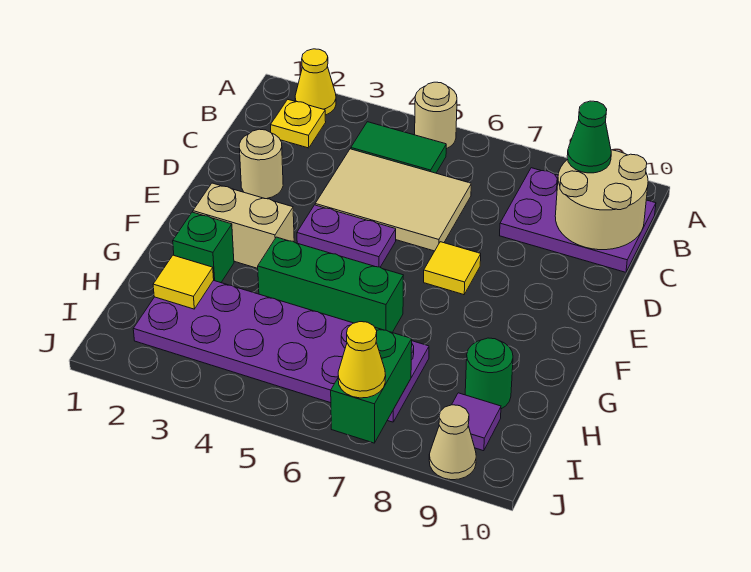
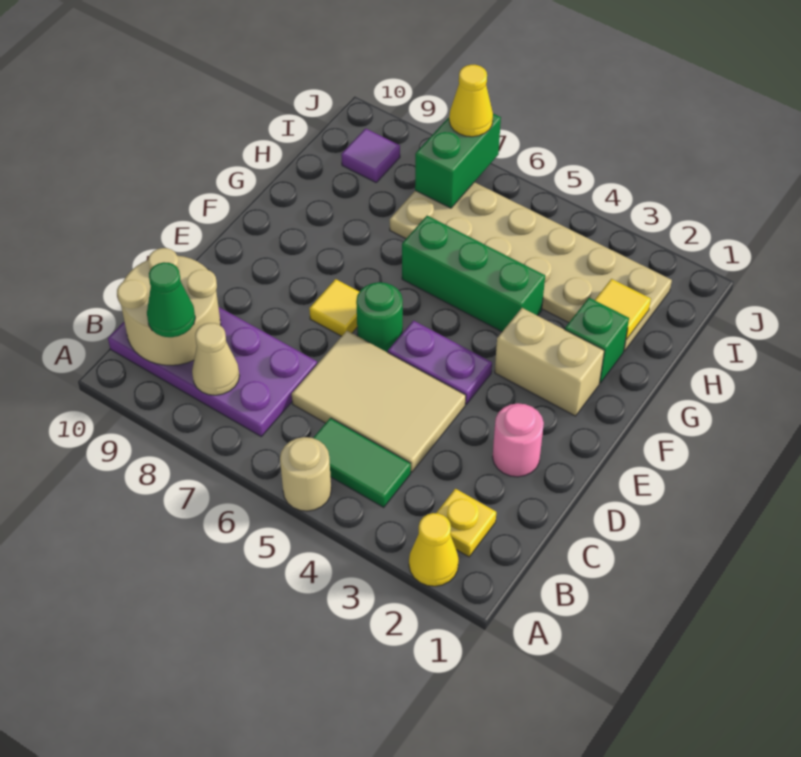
purple 2x3 plate [500,168,656,272] -> purple 2x4 plate [108,307,317,436]
tan 1x1 round brick [239,129,283,199] -> pink 1x1 round brick [492,403,544,477]
purple 2x6 plate [133,280,429,422] -> tan 2x6 plate [390,182,672,351]
green 1x1 round brick [465,338,513,409] -> green 1x1 round brick moved to [356,282,403,352]
tan 1x1 cone [429,405,476,480] -> tan 1x1 cone moved to [192,323,239,395]

